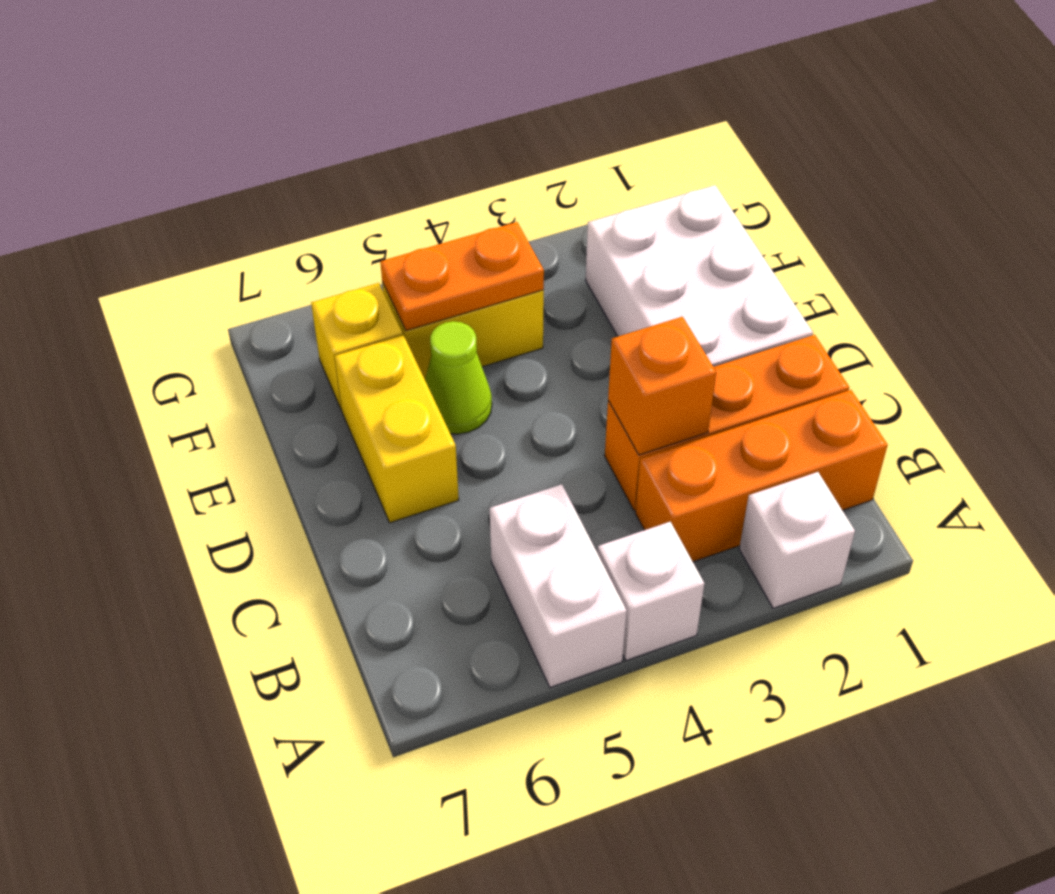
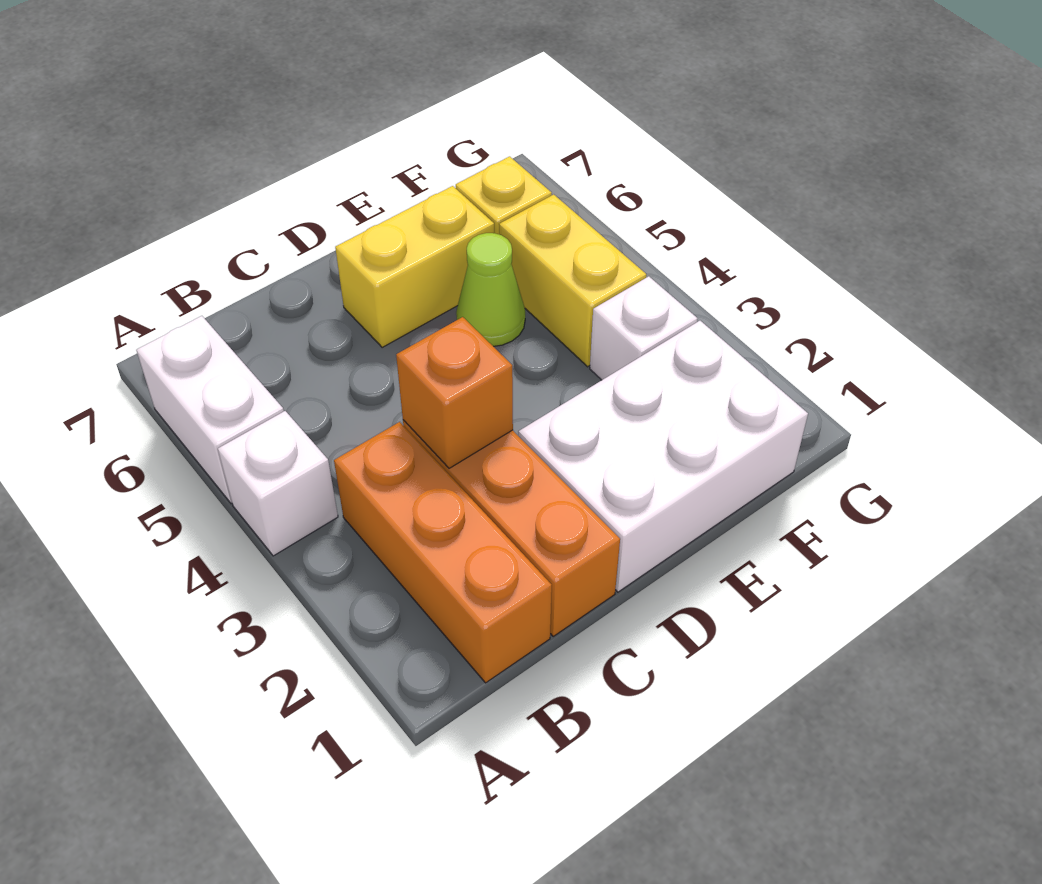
white 1x1 brick [739,472,855,608] -> white 1x1 brick moved to [590,276,697,380]
white 1x2 brick [490,484,627,687] -> white 1x2 brick turned to [136,316,284,504]
orange 1x2 plate [380,222,544,331] -> none

